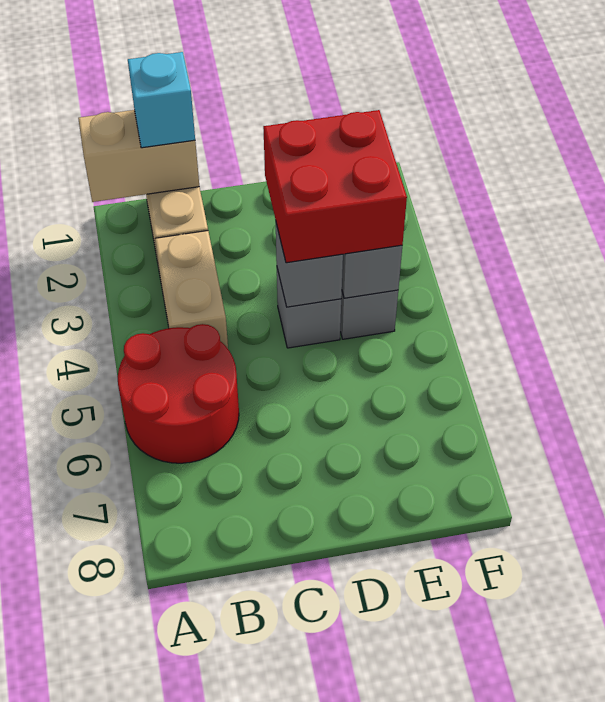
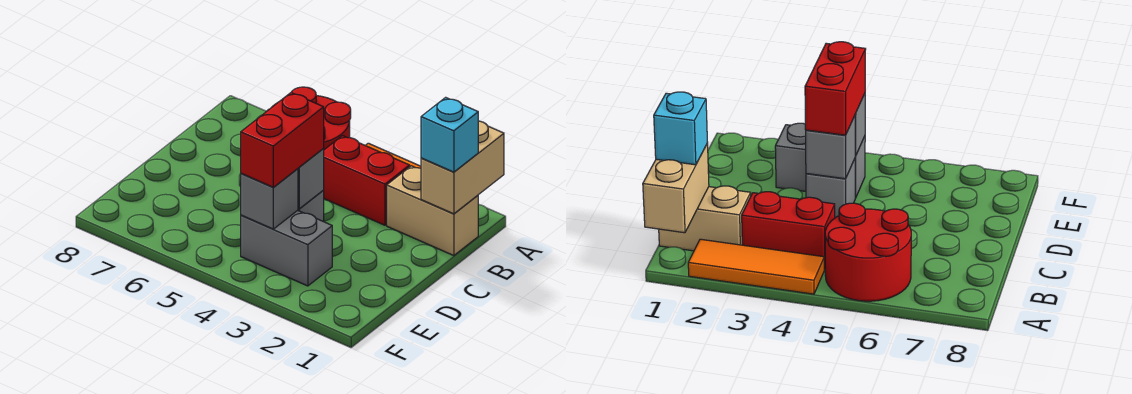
none -> orange 1x3 tile [688,239,824,294]
tan 1x2 brick [155,231,228,349] -> red 1x2 brick [323,136,410,225]
red 2x2 brick [263,110,407,263] -> red 1x2 brick [241,93,324,188]

